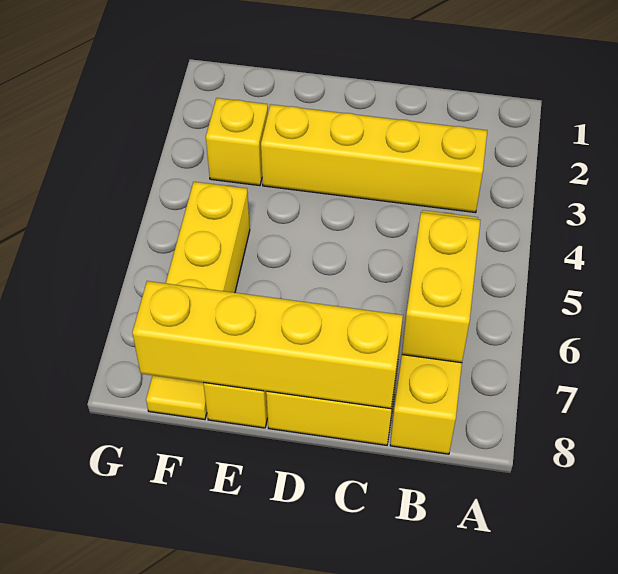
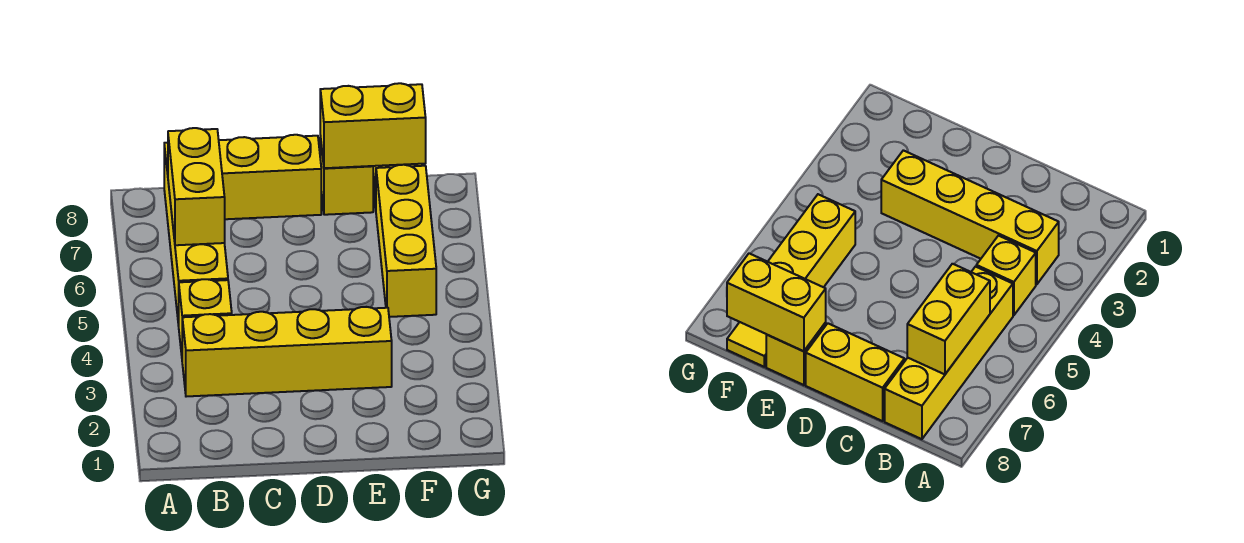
yellow 1x4 brick [132,281,403,409] -> yellow 1x2 brick [320,83,426,168]
yellow 1x1 brick [206,98,268,186] -> yellow 1x1 brick moved to [179,279,232,355]

